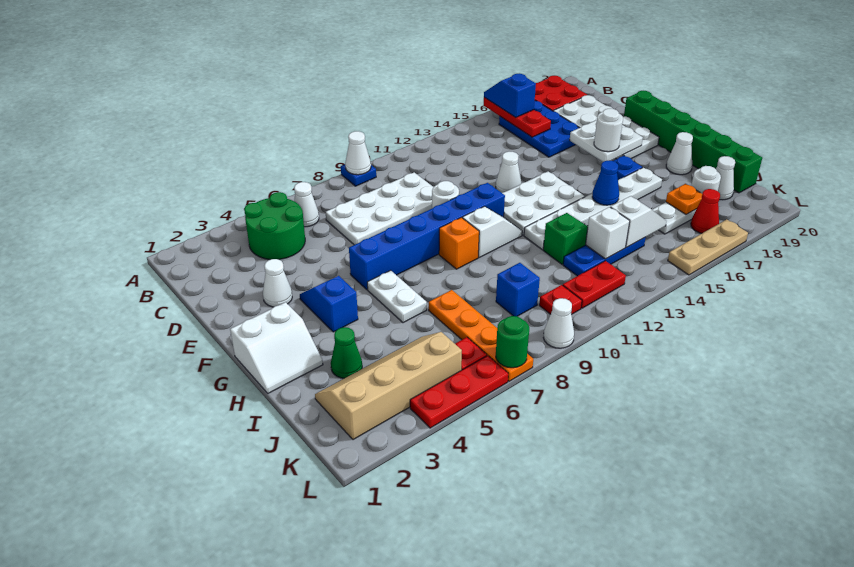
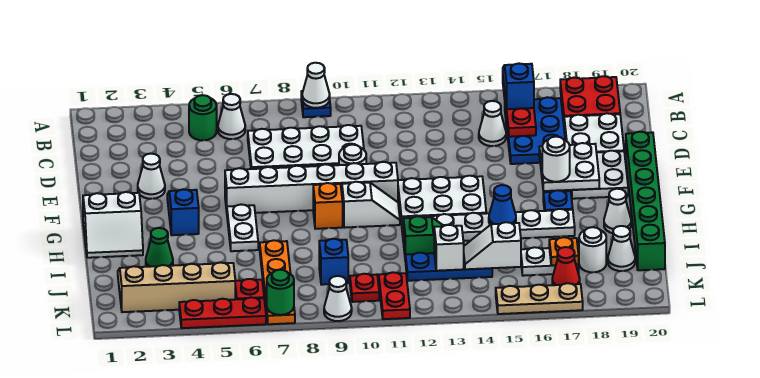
green 2x2 round brick [244,192,305,260] -> green 1x1 round brick [189,95,217,140]
white 1x1 cone [496,152,521,193] -> white 1x1 cone moved to [479,101,506,146]
blue 1x6 brick [349,183,505,290] -> white 1x6 brick [225,162,398,213]
white 1x2 slope [610,196,666,247] -> white 1x2 slope turned to [464,222,521,269]
red 1x2 plate [563,261,626,308] -> red 1x2 plate turned to [379,272,410,319]

